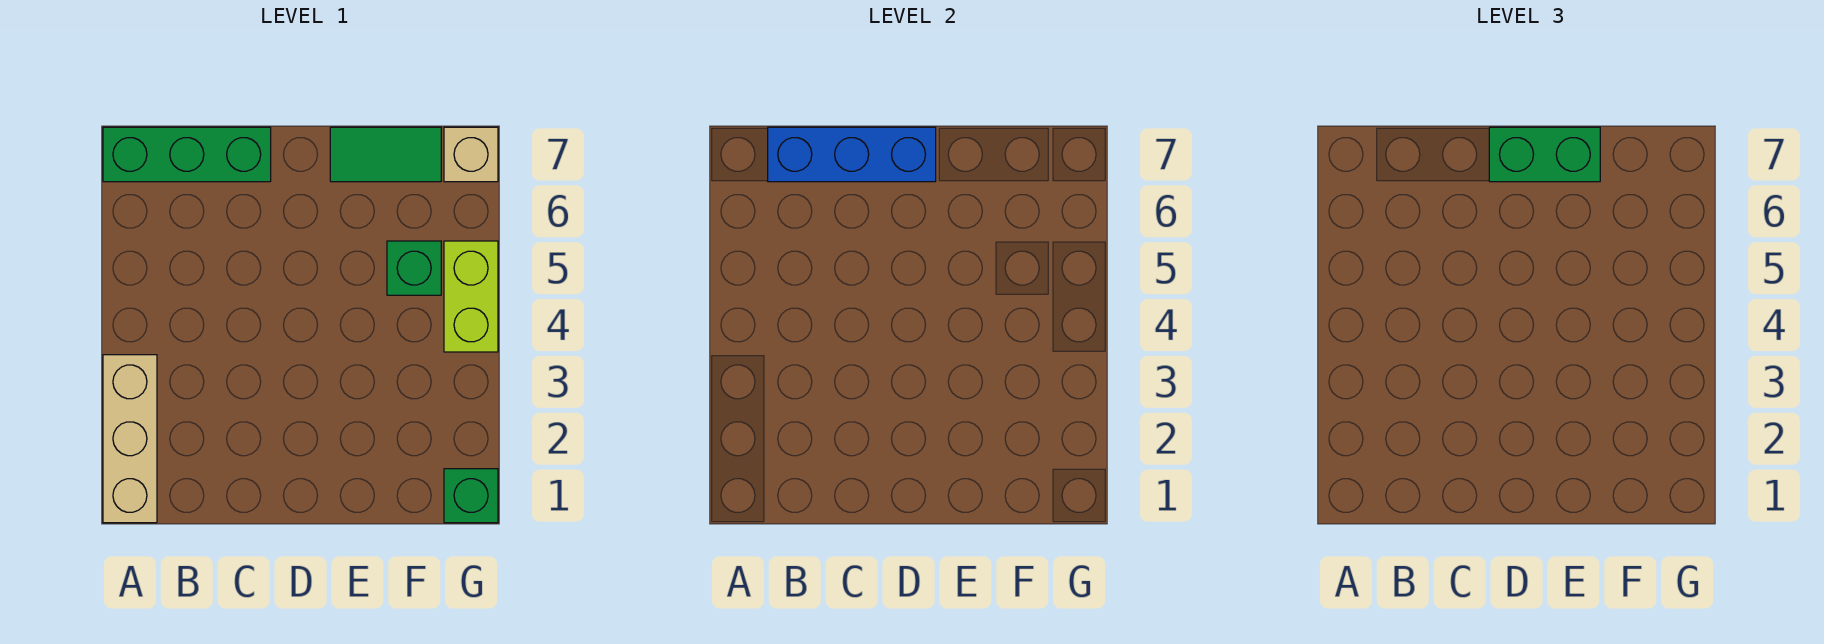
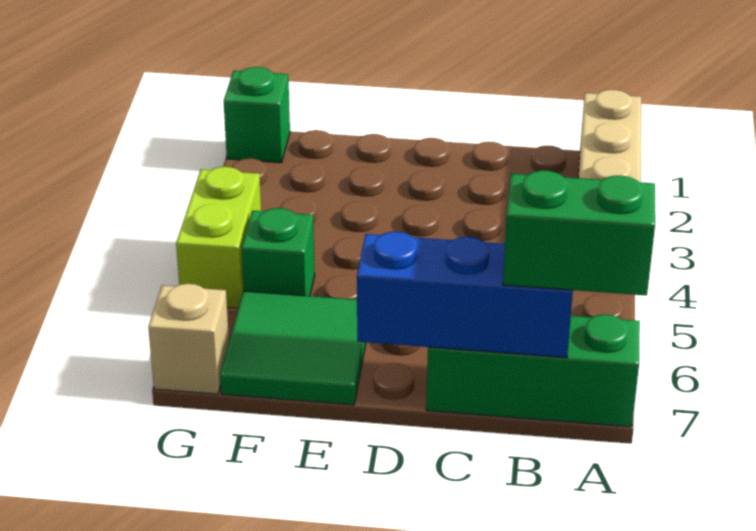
green 1x2 brick [1489,127,1600,182] -> green 1x2 brick moved to [503,170,655,296]
green 1x2 tile [330,127,441,182] -> green 2x2 tile [220,291,366,405]

